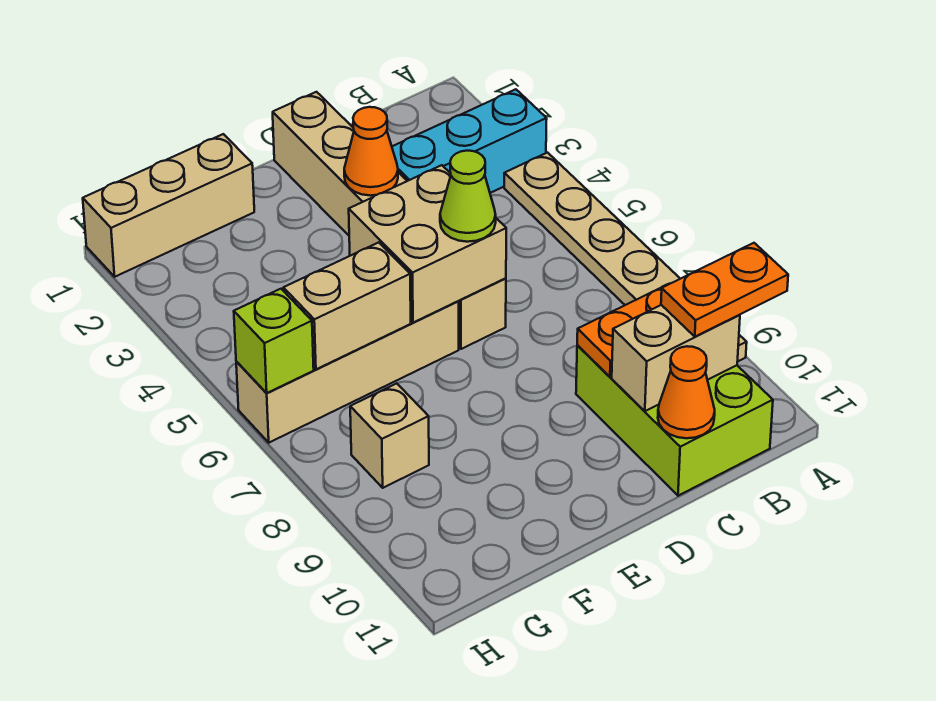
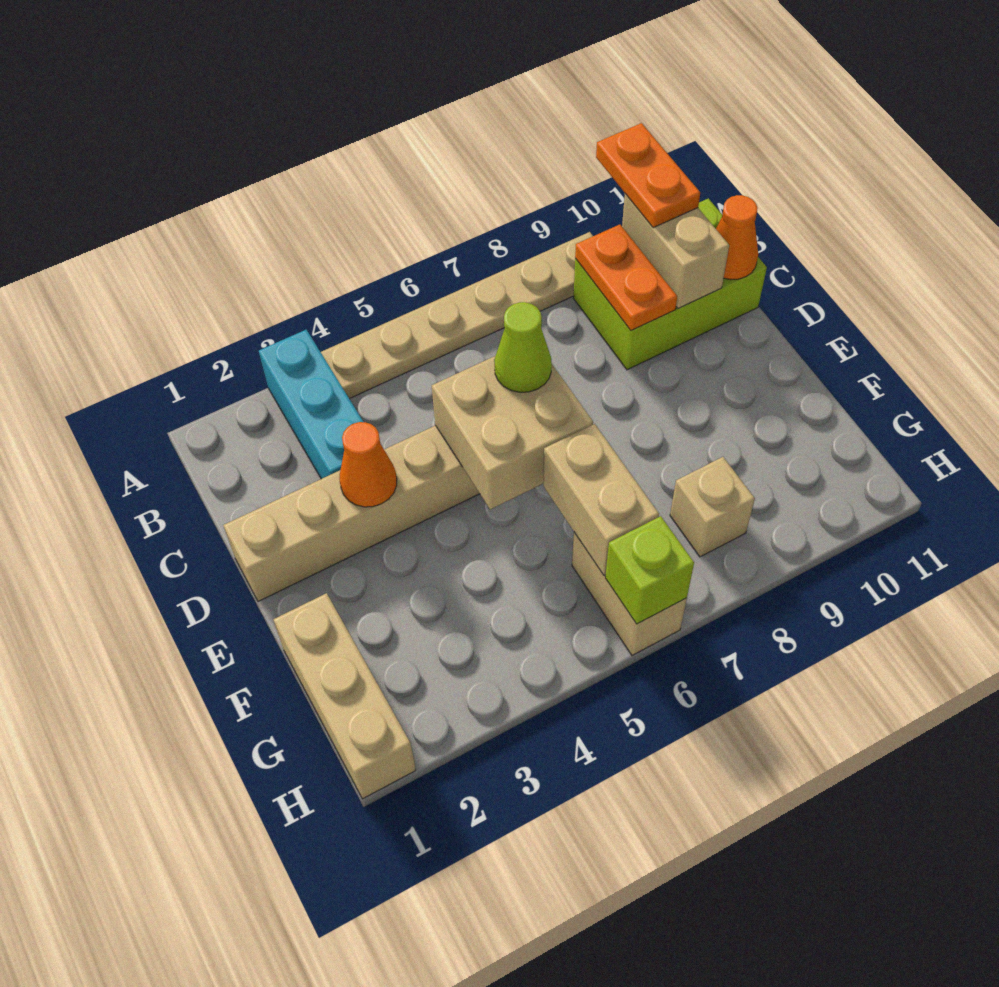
tan 1x4 brick [236,301,459,443] -> tan 1x2 brick [572,532,687,655]

